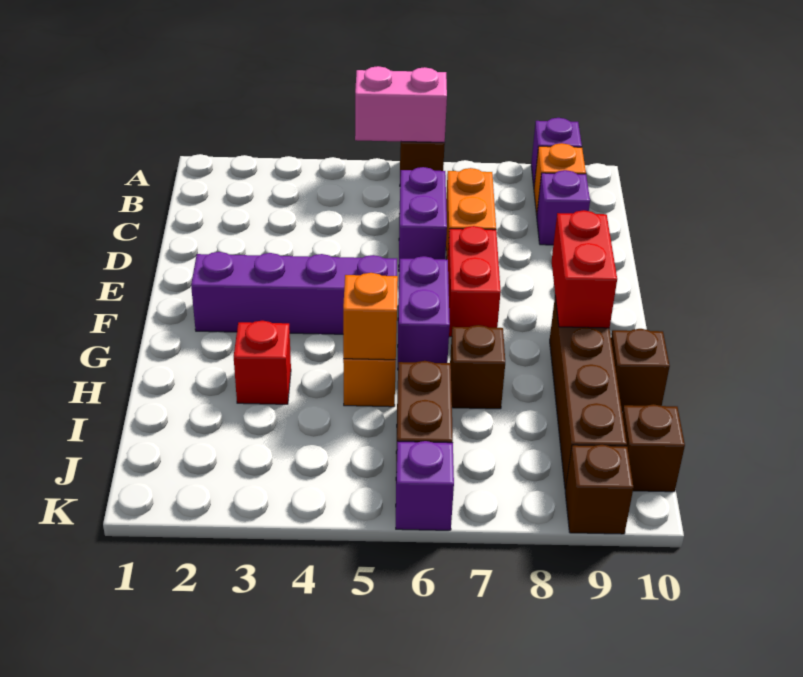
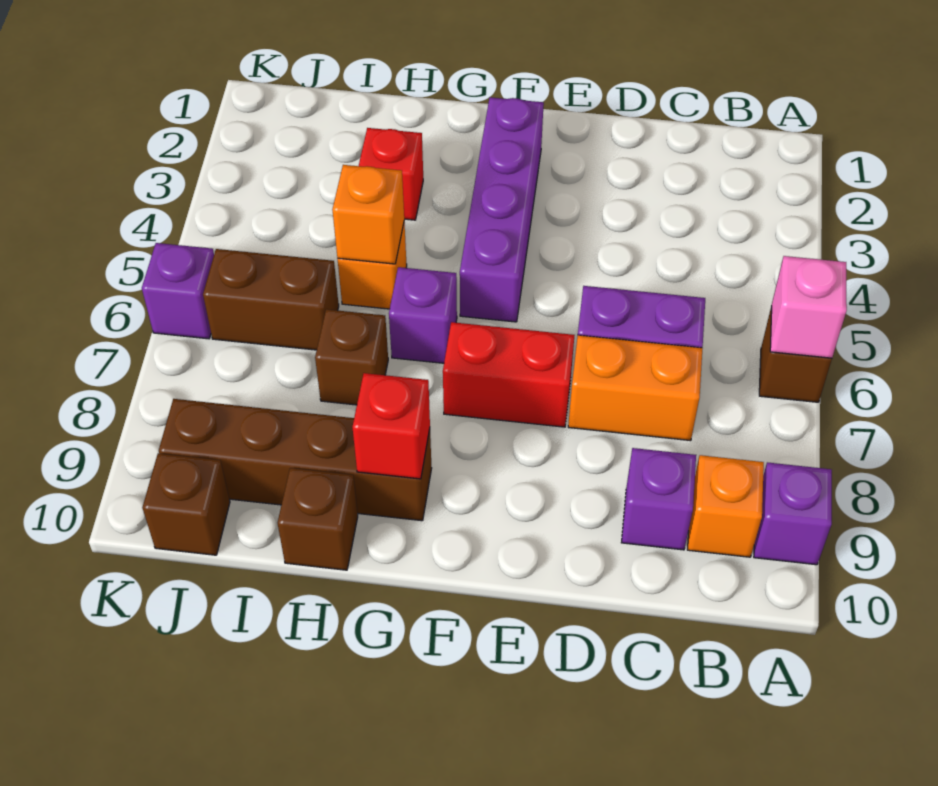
pink 1x2 brick [355,66,447,142] -> pink 1x1 brick [770,256,847,358]
purple 1x2 brick [398,256,450,363] -> purple 1x1 brick [389,267,457,363]
red 1x2 brick [552,210,617,328] -> red 1x1 brick [352,373,430,479]
brown 1x1 brick [565,445,633,534] -> none

